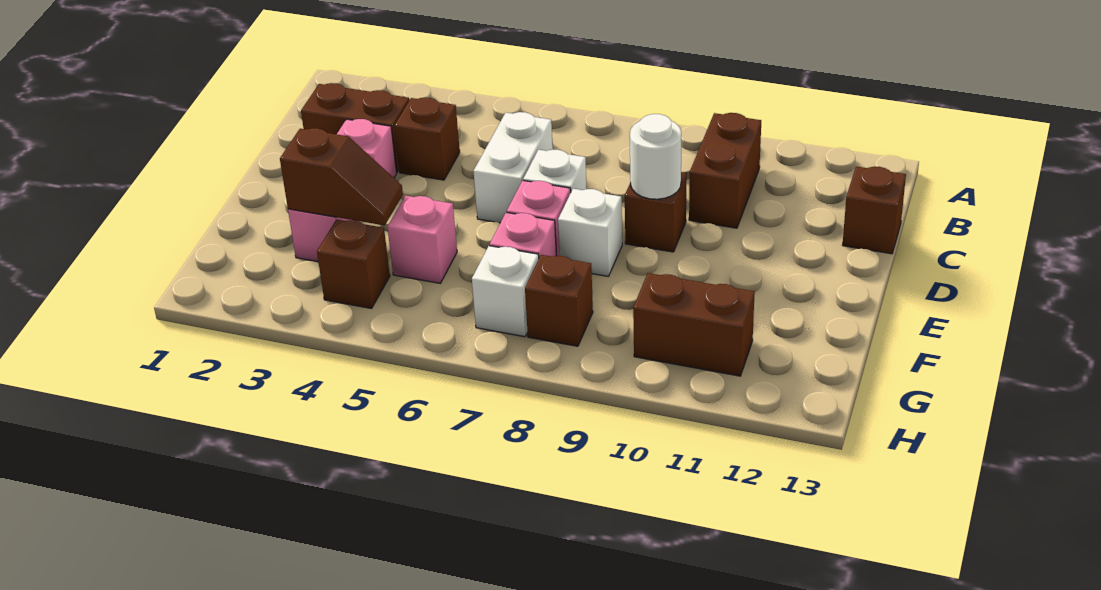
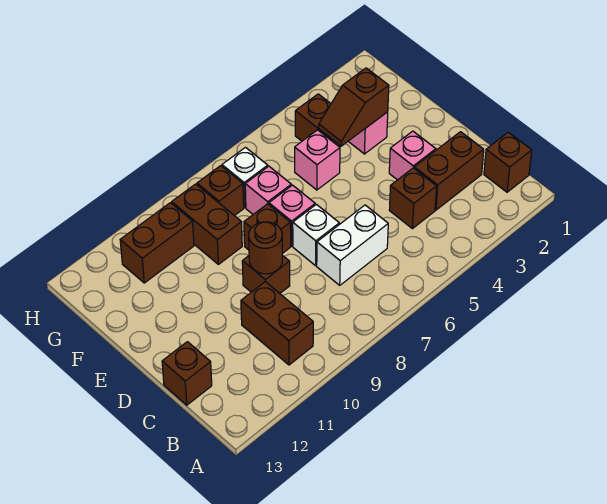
none -> brown 1x1 brick [484,132,532,192]
white 1x2 brick [474,112,553,223] -> white 1x2 brick turned to [317,205,388,285]
white 1x1 round brick [630,114,681,199] -> brown 1x1 round brick [249,222,282,274]
white 1x1 brick [558,189,622,276] -> brown 1x1 brick [244,204,291,253]
none -> brown 1x2 brick [172,184,242,264]

